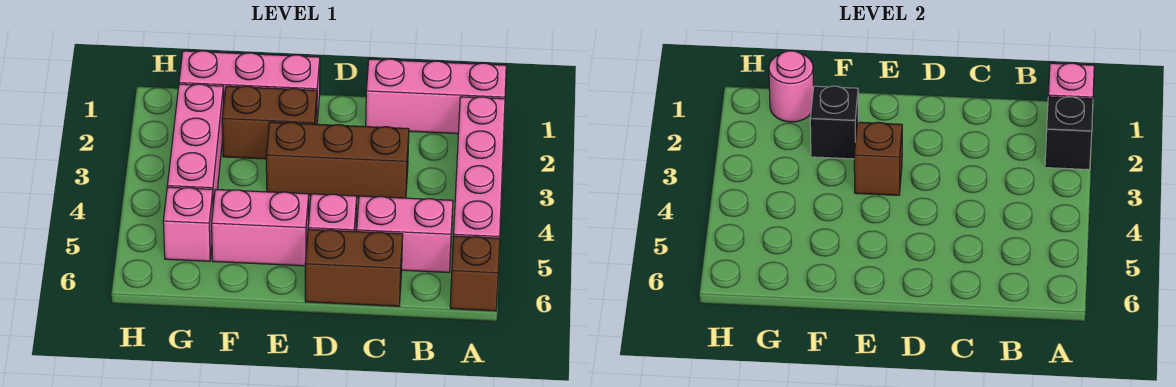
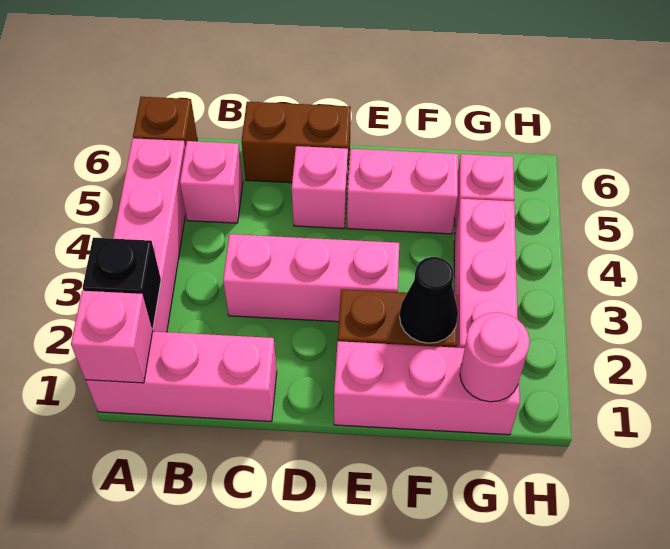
pink 1x2 brick [357,196,453,272] -> pink 1x1 brick [180,141,243,223]
brown 1x3 brick [266,122,409,198] -> pink 1x3 brick [223,234,399,322]
brown 1x1 brick [854,122,902,195] -> none
black 1x1 brick [810,86,858,159] -> black 1x1 cone [400,257,458,343]

